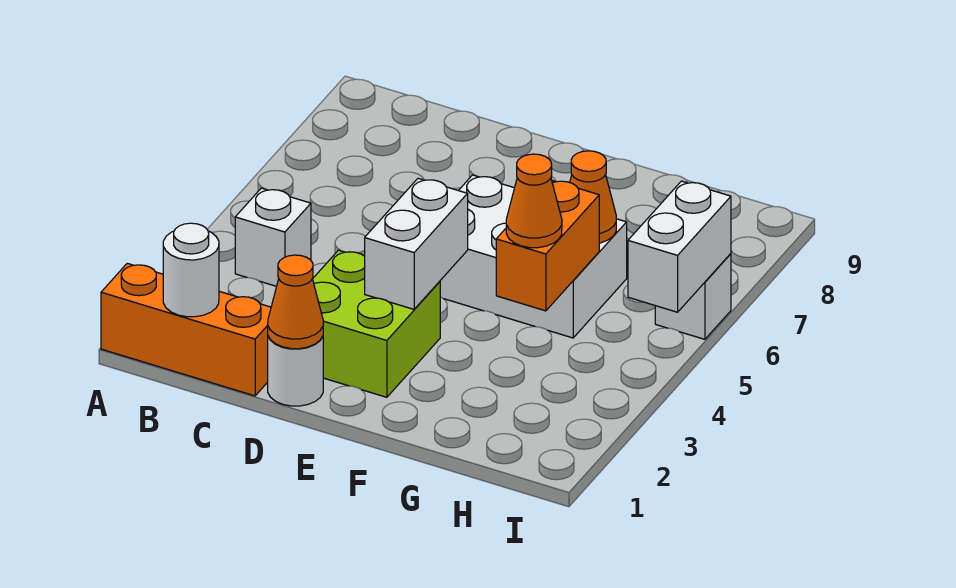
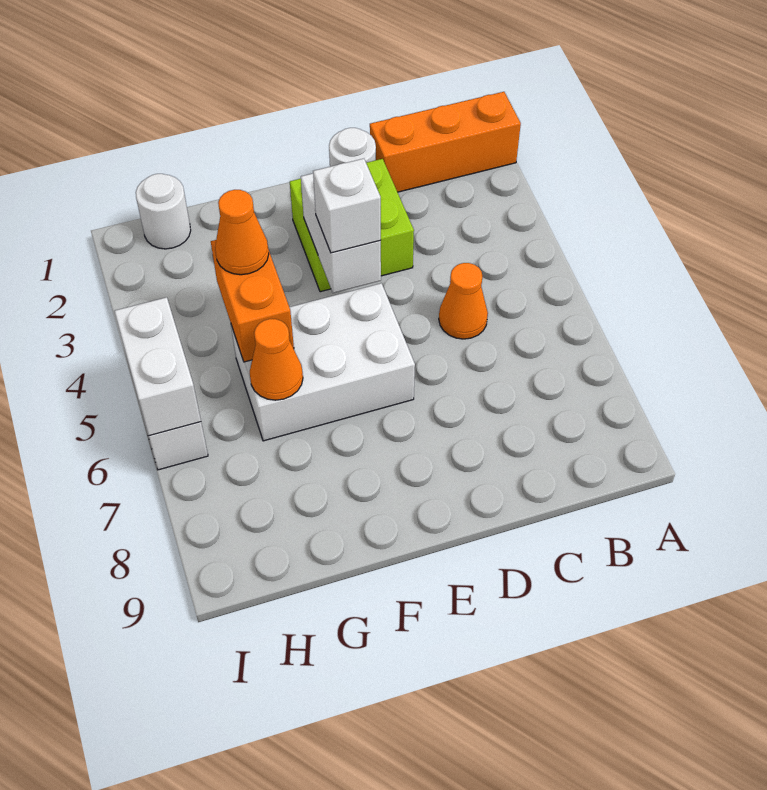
white 1x1 round brick [163,223,219,317] -> white 1x1 round brick moved to [136,174,191,249]
white 1x1 brick [235,188,311,286] -> white 1x1 brick moved to [313,159,381,253]
orange 1x1 cone [268,255,323,349] -> orange 1x1 cone moved to [439,263,488,339]

